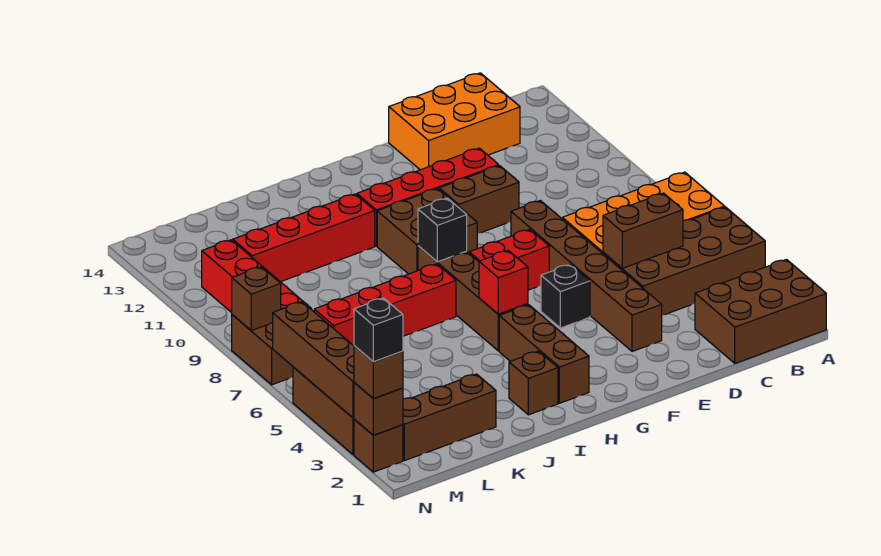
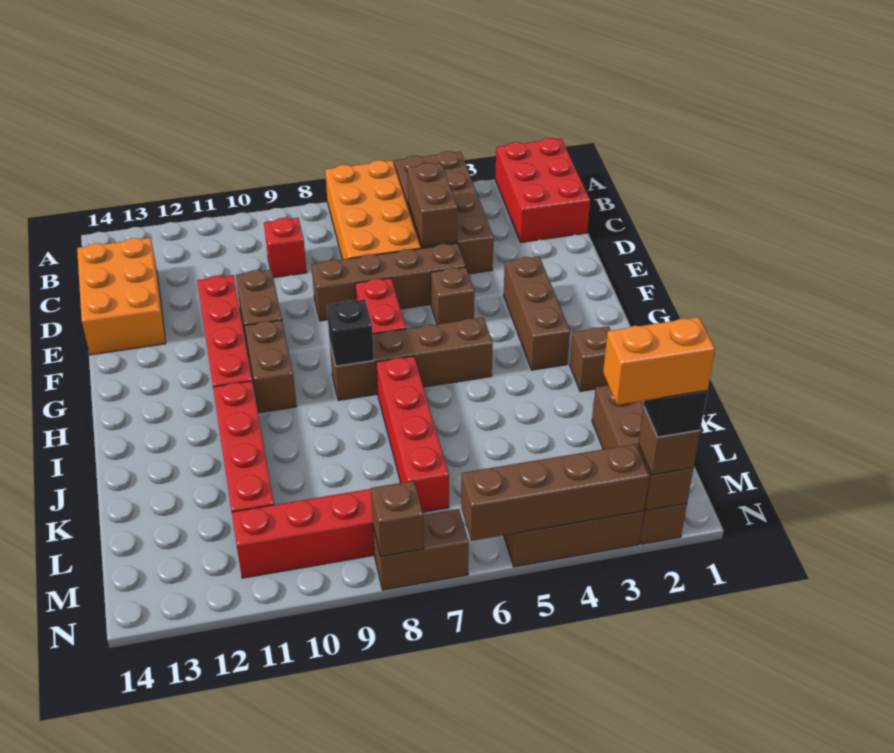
brown 2x3 brick [695,260,826,363] -> red 2x3 brick [495,138,590,242]
brown 1x6 brick [511,201,662,352] -> brown 1x4 brick [311,243,466,321]
black 1x1 brick [541,264,590,328] -> brown 1x1 brick [431,267,474,324]
brown 2x2 brick [377,189,477,274] -> brown 1x2 brick [245,320,297,413]
brown 1x3 brick [499,305,589,403] -> brown 1x3 brick turned to [504,257,570,370]
red 1x1 brick [479,251,528,314] -> red 1x1 brick moved to [264,218,307,278]
none -> orange 1x2 brick [603,317,715,405]

